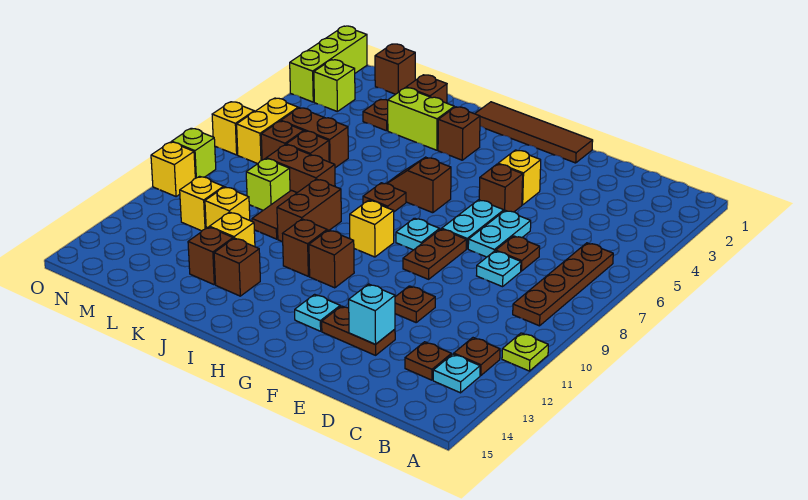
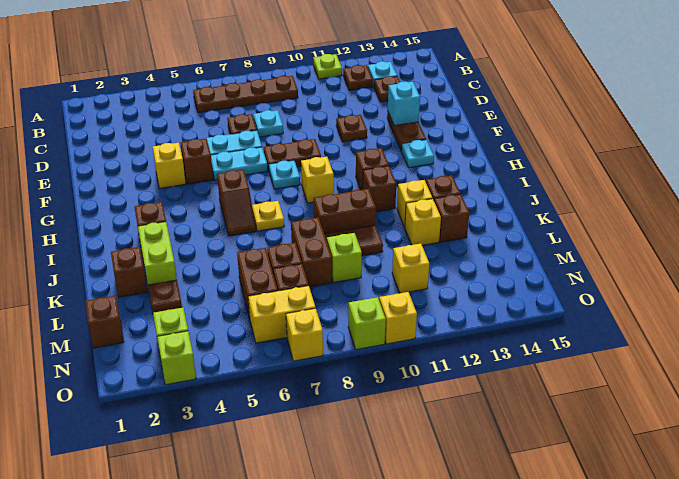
brown 1x4 tile [475,102,593,163] -> none
brown 1x1 plate [363,183,406,212] -> yellow 1x1 plate [252,201,284,231]
yellow 1x1 brick [205,187,250,228] -> yellow 1x1 brick moved to [397,180,432,227]
lime 1x3 brick [290,26,367,102] -> lime 1x1 brick [157,331,196,385]

